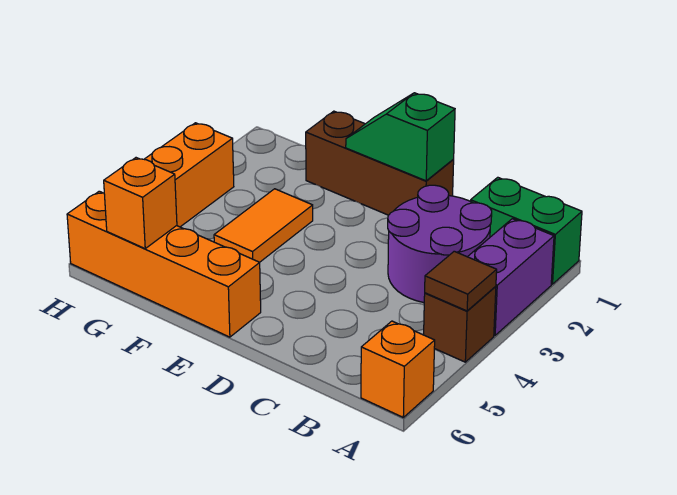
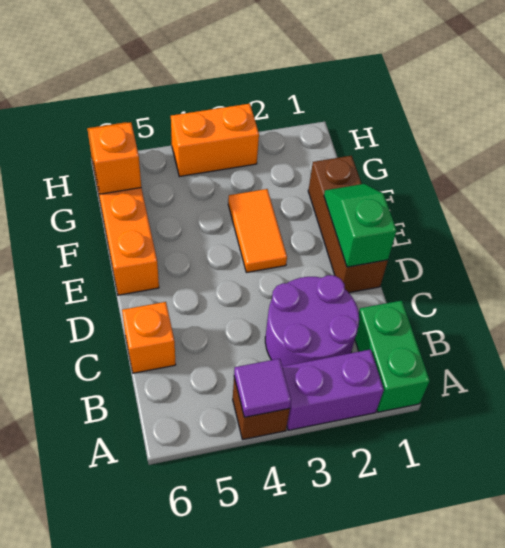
brown 1x1 tile [425,251,497,311] -> purple 1x1 tile [234,359,291,417]
orange 1x1 brick [361,321,435,417] -> orange 1x1 brick moved to [122,302,176,373]
orange 1x2 tile [214,189,313,263] -> orange 1x2 tile turned to [228,189,287,273]

